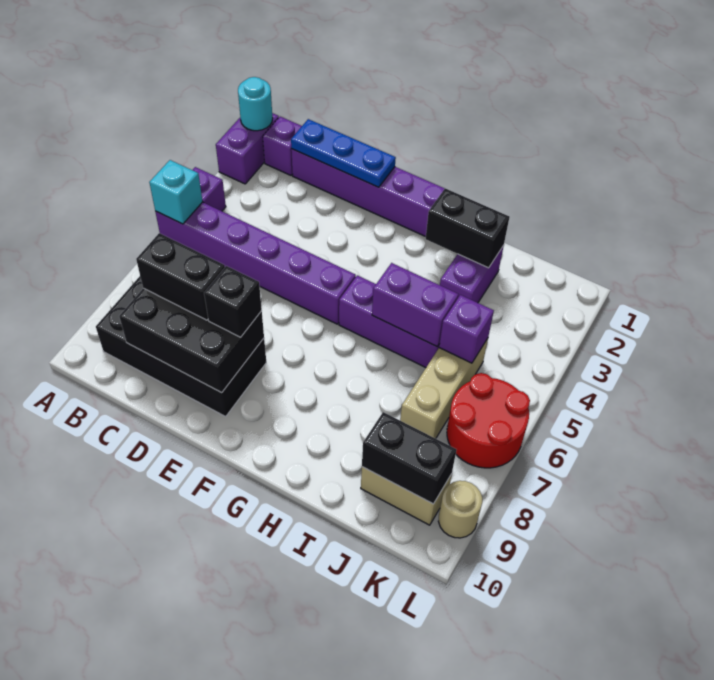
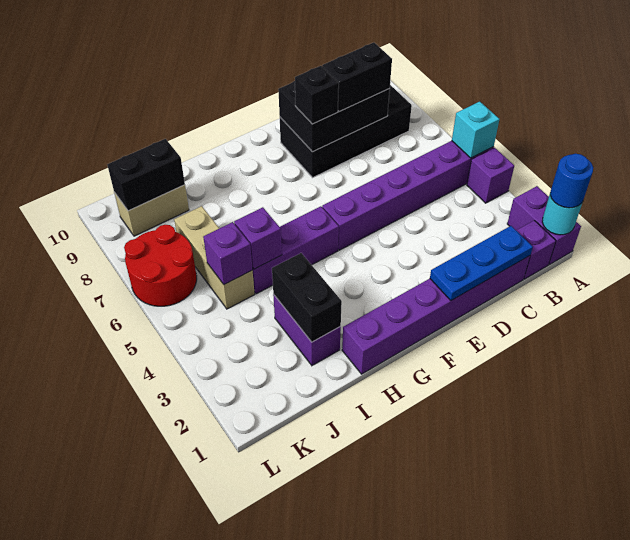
none -> blue 1x1 round brick [550,154,593,208]
black 1x2 brick [426,188,510,268] -> black 1x2 brick turned to [272,253,342,342]
purple 1x2 brick [372,263,458,346] -> purple 1x1 brick [234,207,282,269]
tan 1x1 round brick [438,481,482,538] -> none

